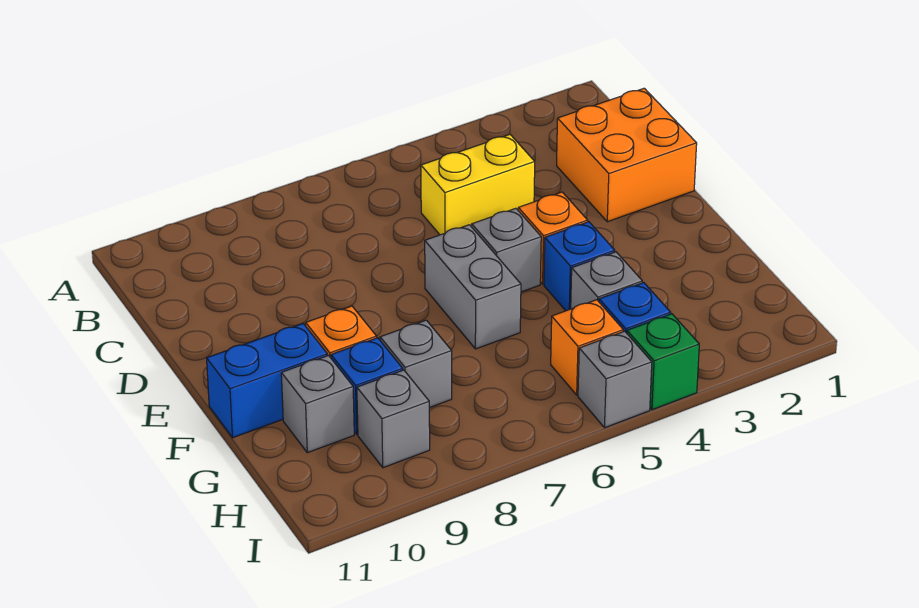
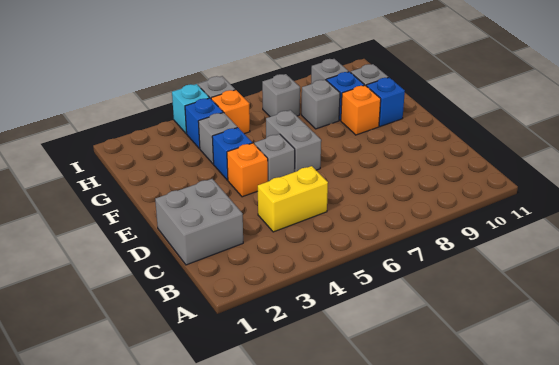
orange 2x2 brick [557,88,697,222] -> grey 2x2 brick [155,179,243,265]
blue 1x2 brick [207,323,327,438] -> blue 1x1 brick [366,77,405,127]
none -> grey 1x1 brick [262,74,300,117]
green 1x1 brick [627,314,699,410] -> cyan 1x1 brick [172,84,209,134]

